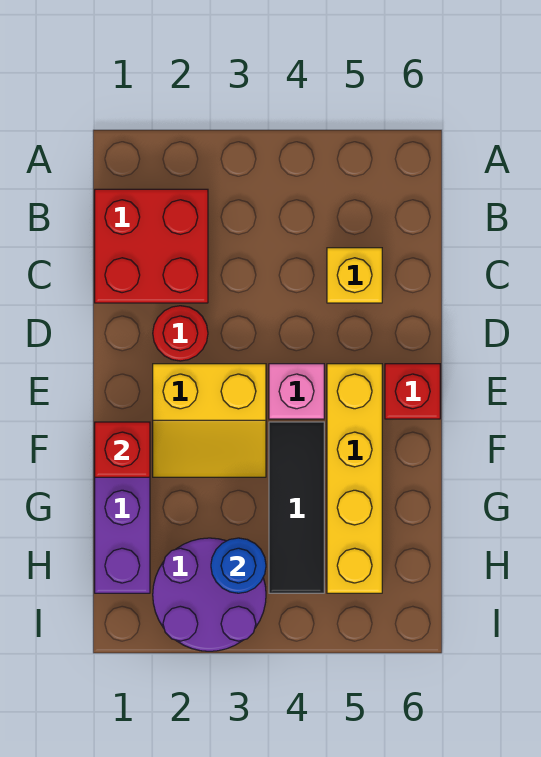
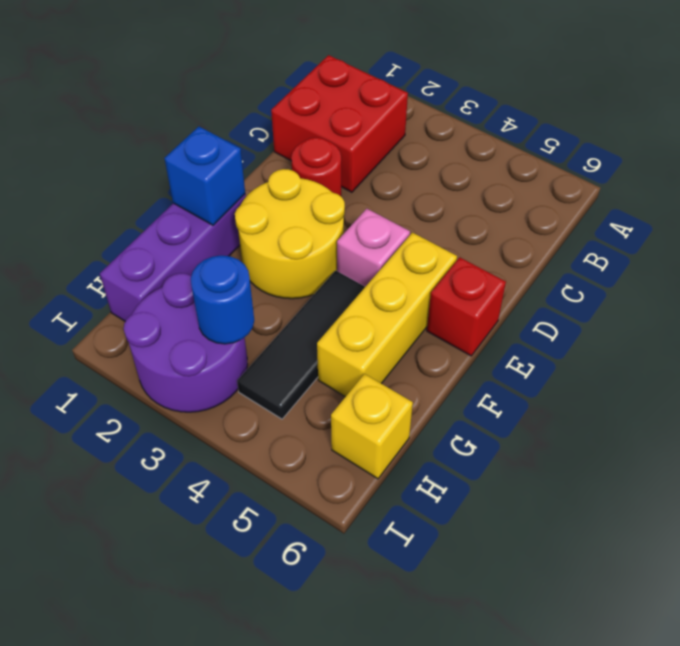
yellow 1x1 brick [327,248,382,303] -> yellow 1x1 brick moved to [331,374,413,479]
yellow 2x2 slope [153,364,266,477] -> yellow 2x2 round brick [235,169,345,299]
yellow 1x4 brick [327,364,382,593] -> yellow 1x3 brick [317,233,457,397]
red 1x1 brick [95,422,150,477] -> blue 1x1 brick [164,127,245,225]

